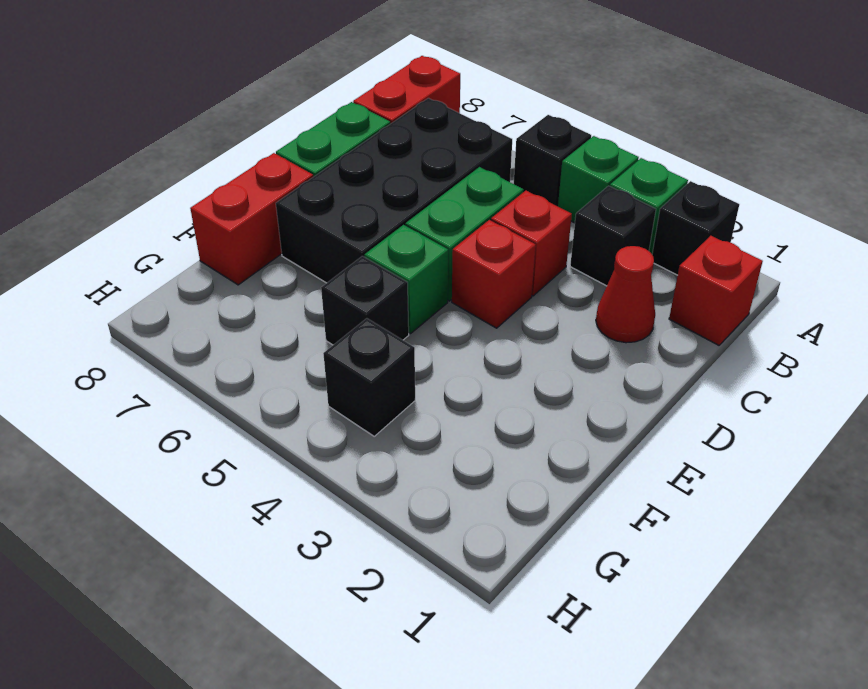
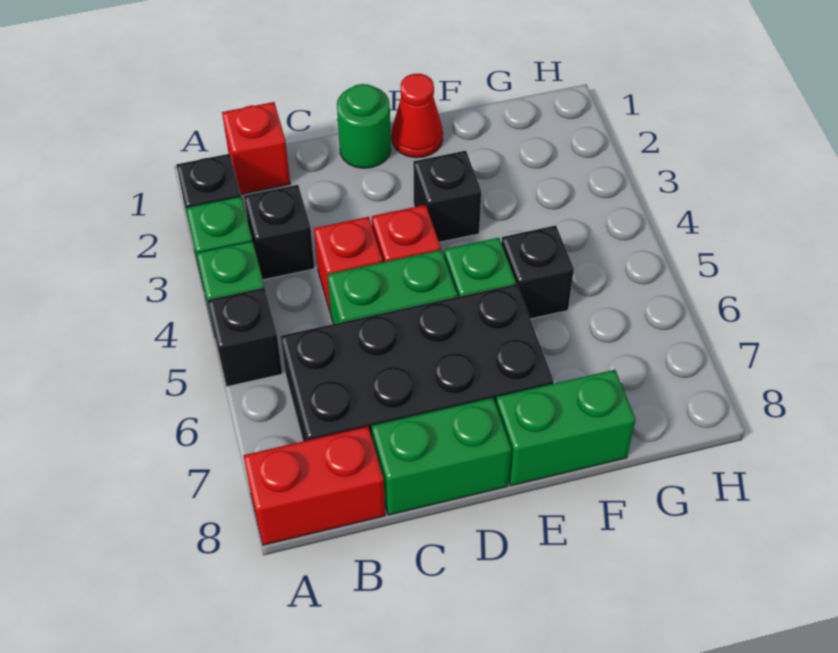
red 1x1 cone [596,246,655,343] -> red 1x1 cone moved to [392,74,443,158]
none -> green 1x1 round brick [337,84,391,168]
red 1x2 brick [190,153,313,285] -> green 1x2 brick [496,370,636,486]
black 1x1 brick [323,318,415,436] -> black 1x1 brick moved to [413,151,481,242]

